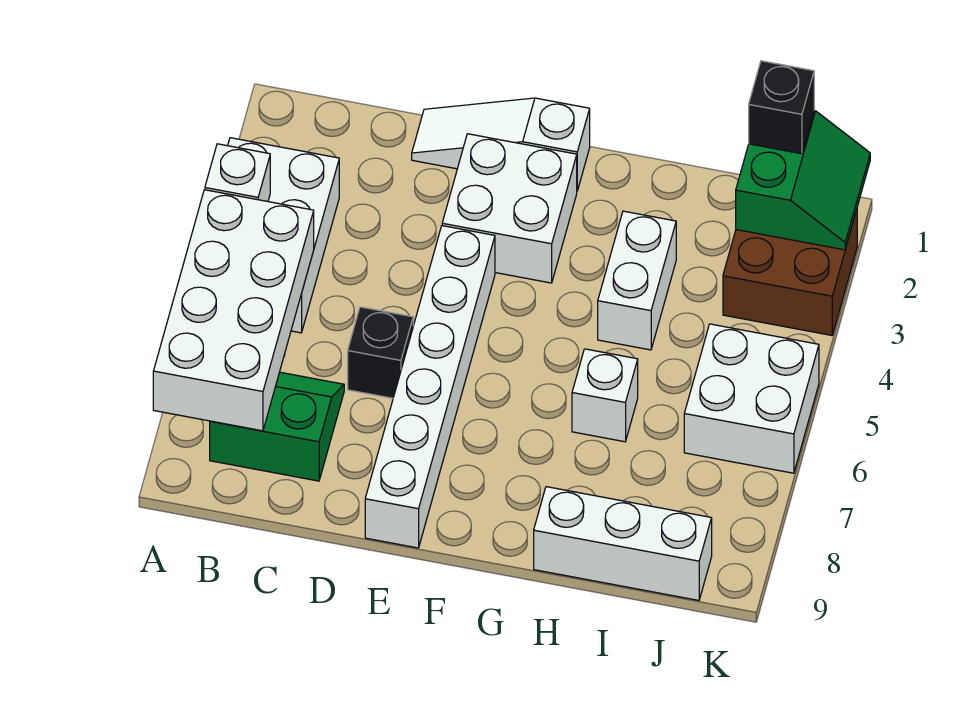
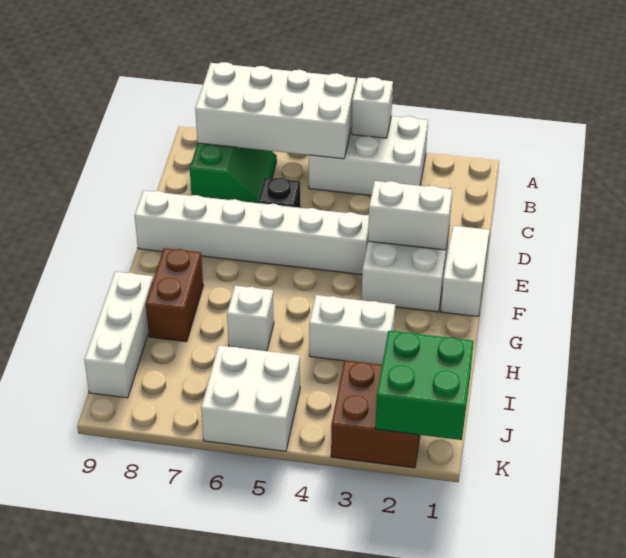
none -> white 1x2 brick [368,181,452,250]
none -> brown 1x2 brick [146,248,203,342]
green 2x2 slope [736,111,870,250] -> green 2x2 brick [375,331,474,440]
black 1x1 brick [749,61,814,154] -> none

